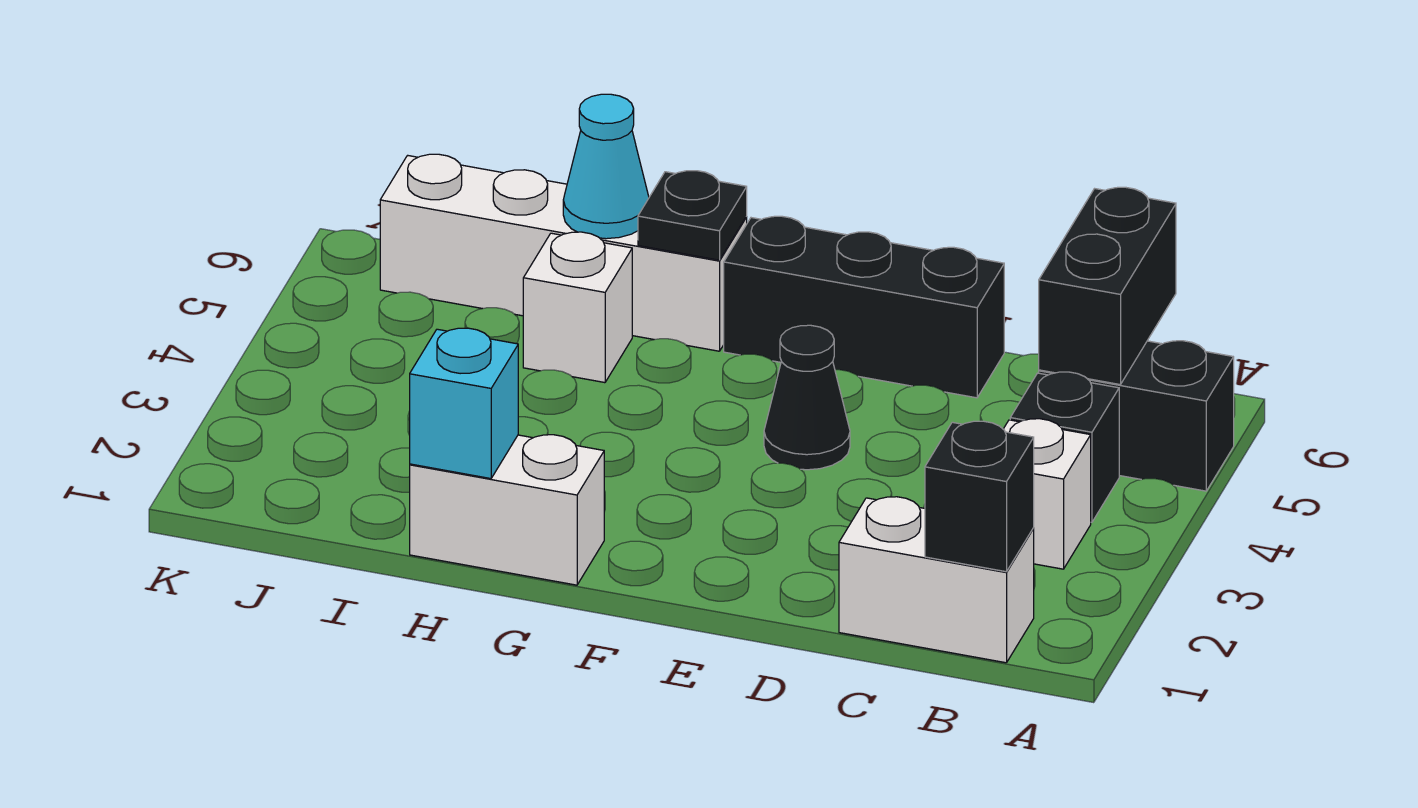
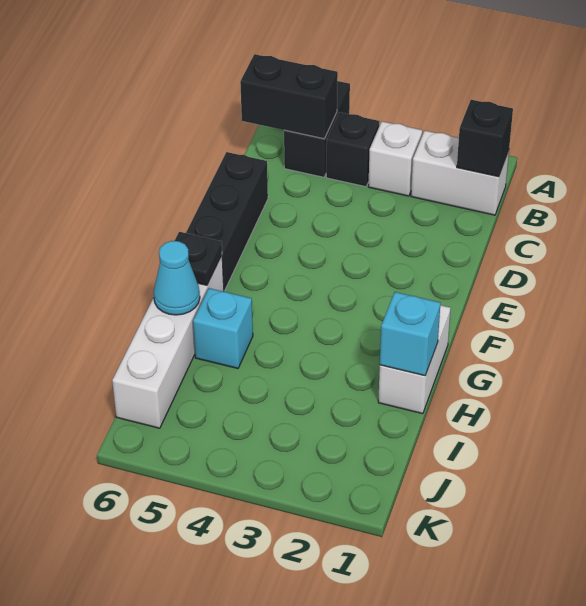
white 1x2 brick [839,497,1034,663] -> white 1x2 brick turned to [411,131,509,215]
black 1x1 cone [764,325,850,470] -> none
white 1x1 brick [523,232,632,383] -> cyan 1x1 brick [193,288,253,368]

